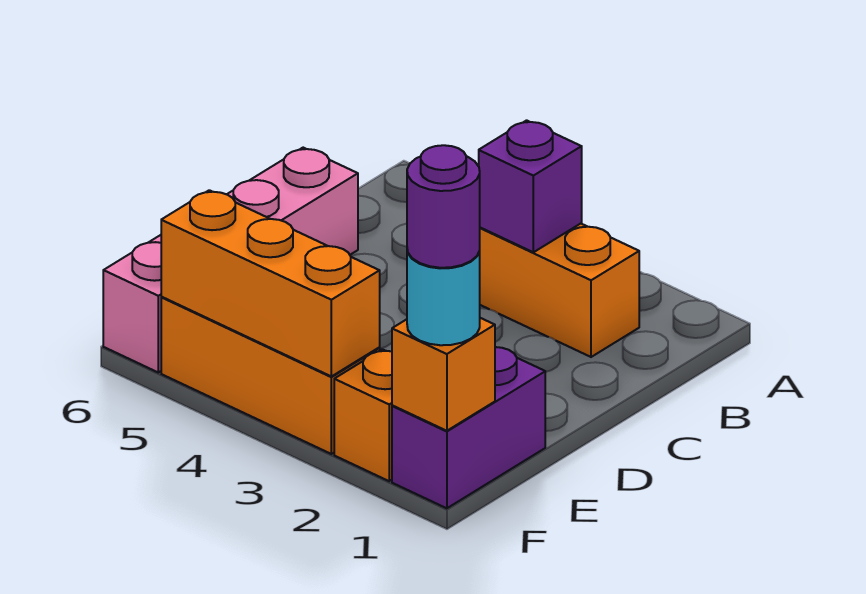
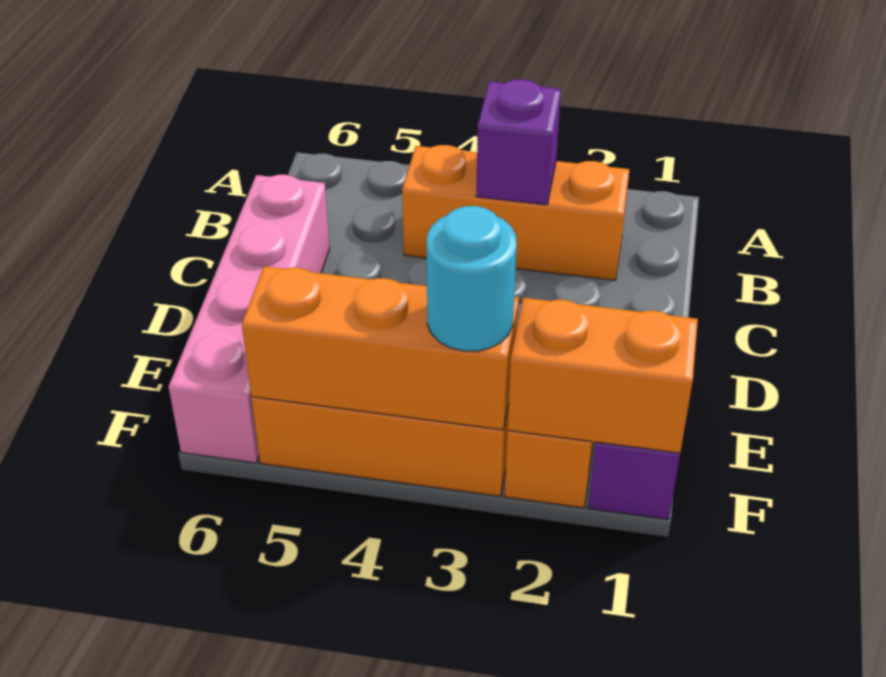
orange 1x1 brick [392,318,495,431] -> orange 1x2 brick [508,298,698,453]
cyan 1x1 round brick [407,250,480,345] -> cyan 1x1 round brick moved to [427,206,517,351]
purple 1x1 round brick [407,145,480,268] -> none

